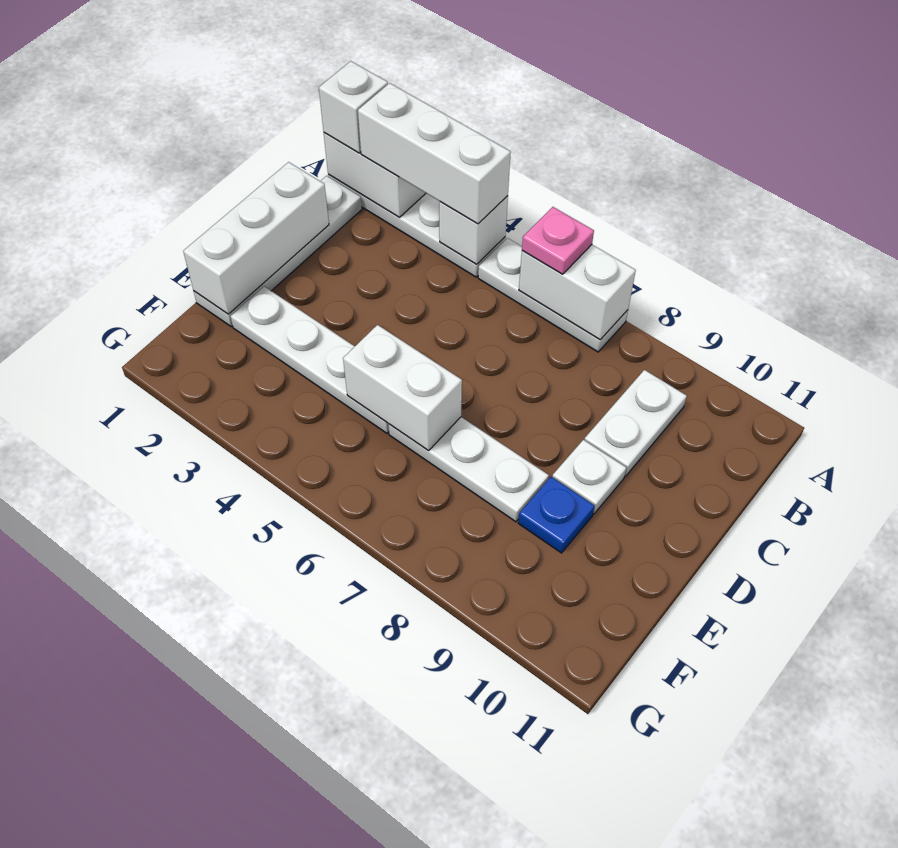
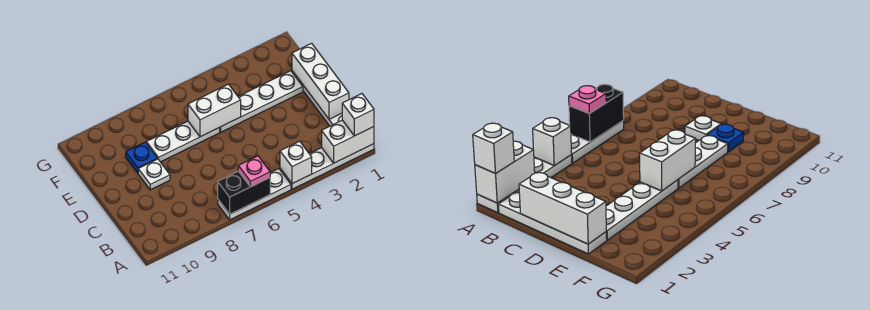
white 1x3 brick [358,83,511,224] -> none
white 1x2 brick [519,245,636,340] -> black 1x2 brick [218,171,270,214]
white 1x2 plate [585,370,687,476] -> none

